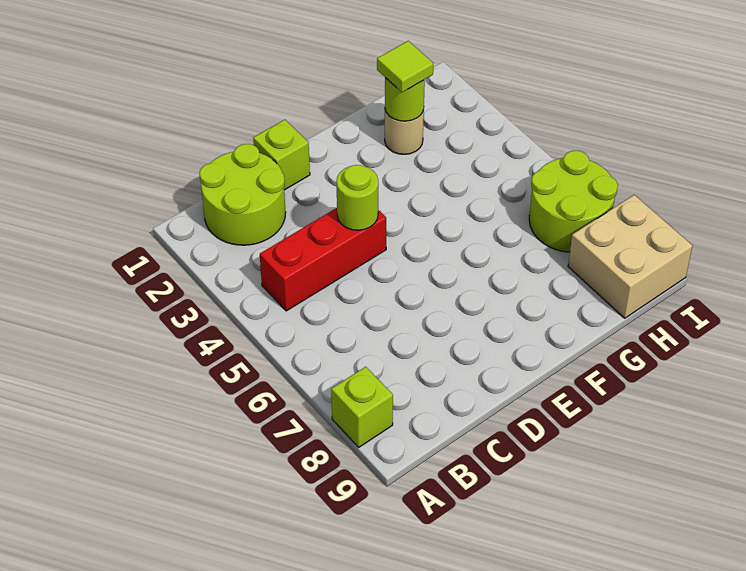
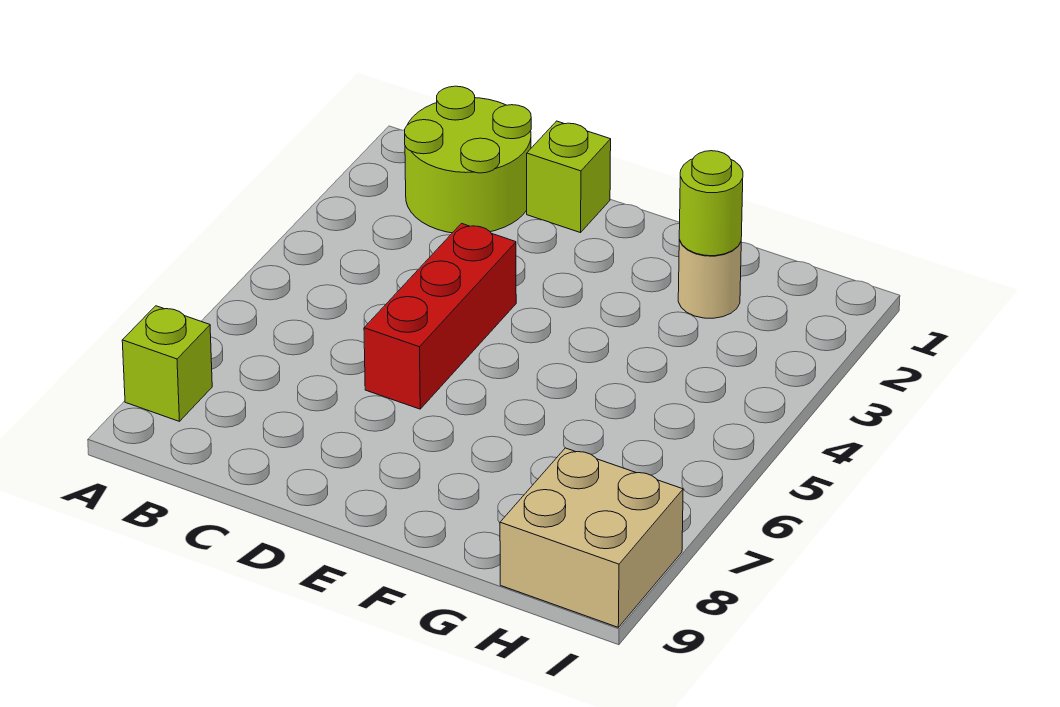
red 1x3 brick [260,208,386,311] -> red 1x3 brick turned to [364,223,516,409]
lime 1x1 round brick [336,165,378,230] -> none
lime 1x1 tile [377,41,433,92] -> none
lime 2x2 round brick [529,151,618,252] -> none

